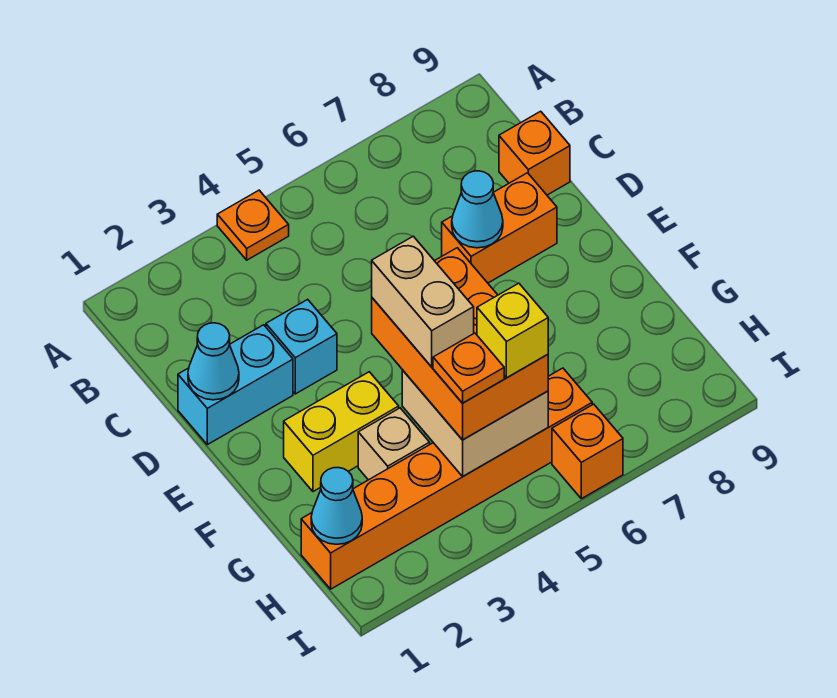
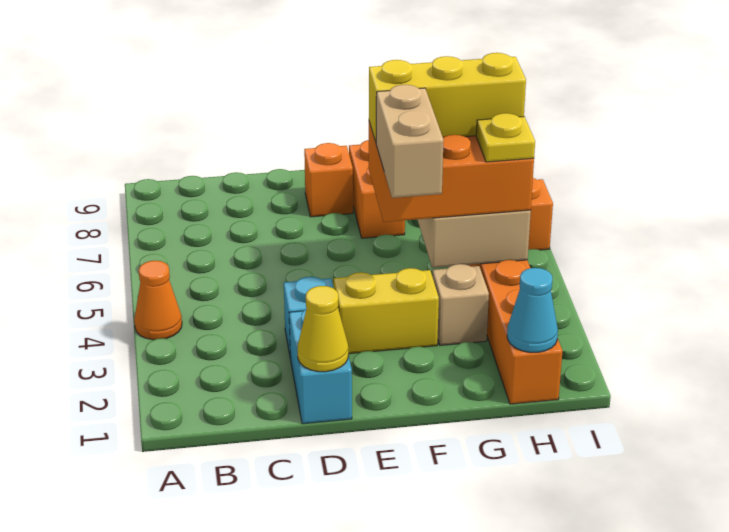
orange 1x1 plate [217,190,289,260] -> orange 1x1 cone [134,261,182,340]
orange 1x1 brick [499,111,570,195] -> orange 1x1 brick moved to [304,143,353,217]
cyan 1x1 cone [188,323,239,400] -> yellow 1x1 cone [298,286,348,372]
orange 1x2 brick [442,173,557,283] -> orange 1x2 brick moved to [349,140,405,238]
cyan 1x1 cone [452,171,503,248] -> none
yellow 1x2 brick [284,372,399,492] -> yellow 1x2 brick turned to [334,268,439,354]
tan 1x2 brick [372,236,474,367] -> tan 1x2 brick turned to [376,85,444,198]
orange 1x1 plate [433,333,504,403] -> yellow 1x1 plate [476,113,535,162]
yellow 1x1 brick [477,283,548,378] -> yellow 1x3 brick [369,53,526,142]

